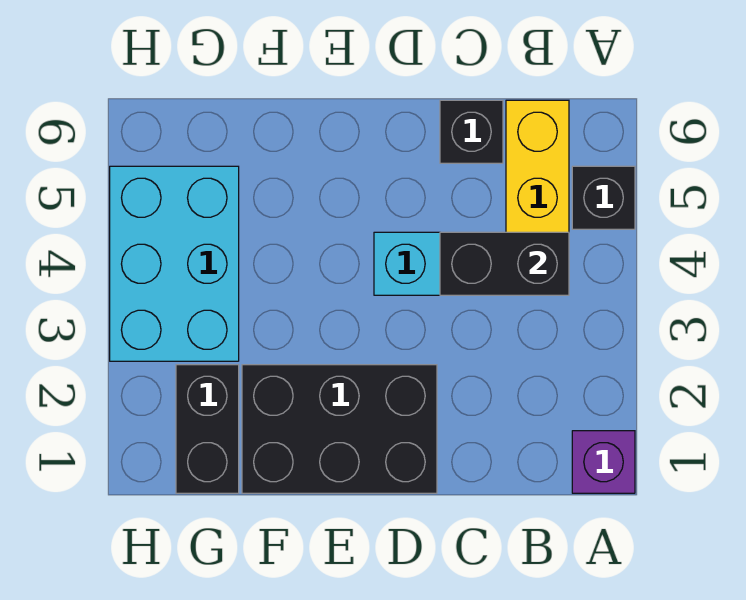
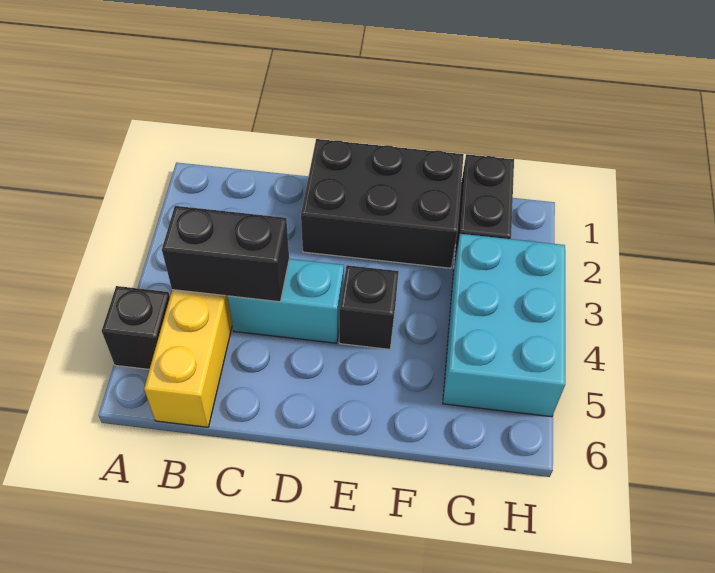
purple 1x1 brick [572,431,635,493] -> none
black 1x1 brick [440,100,503,163] -> black 1x1 brick moved to [339,265,399,349]

